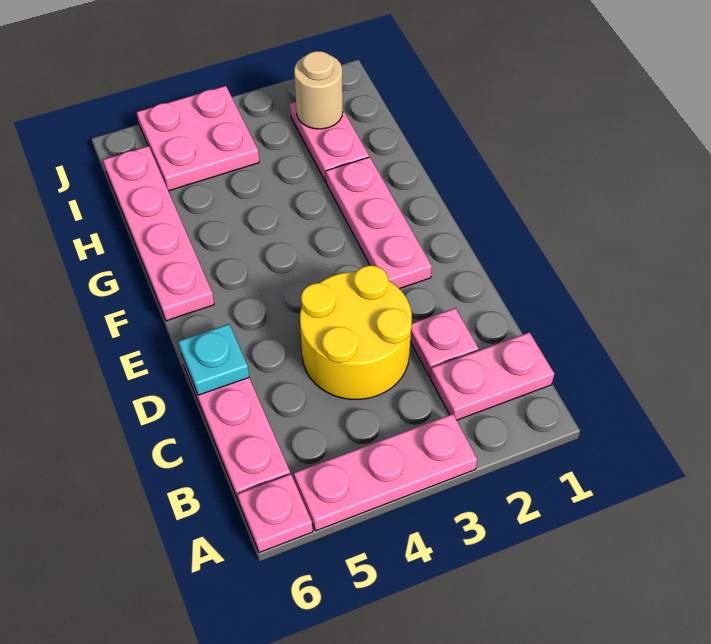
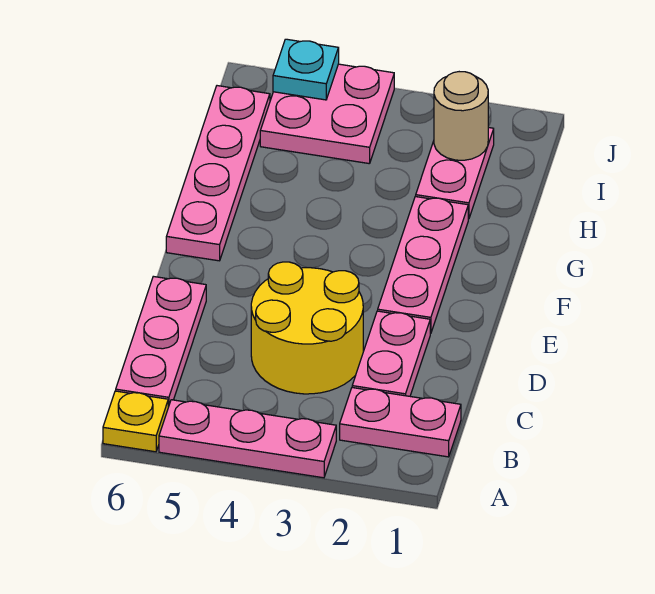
pink 1x1 plate [238,474,313,553] -> yellow 1x1 plate [103,391,168,452]
pink 1x1 plate [410,308,479,377] -> pink 1x2 plate [352,311,430,396]
cyan 1x1 plate [178,324,249,395] -> cyan 1x1 plate moved to [273,39,339,100]

